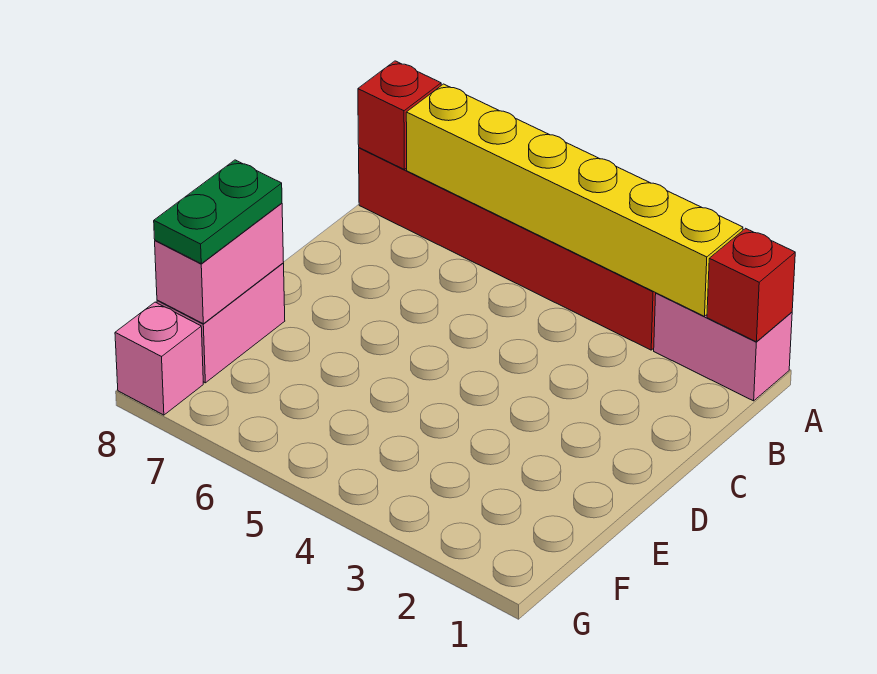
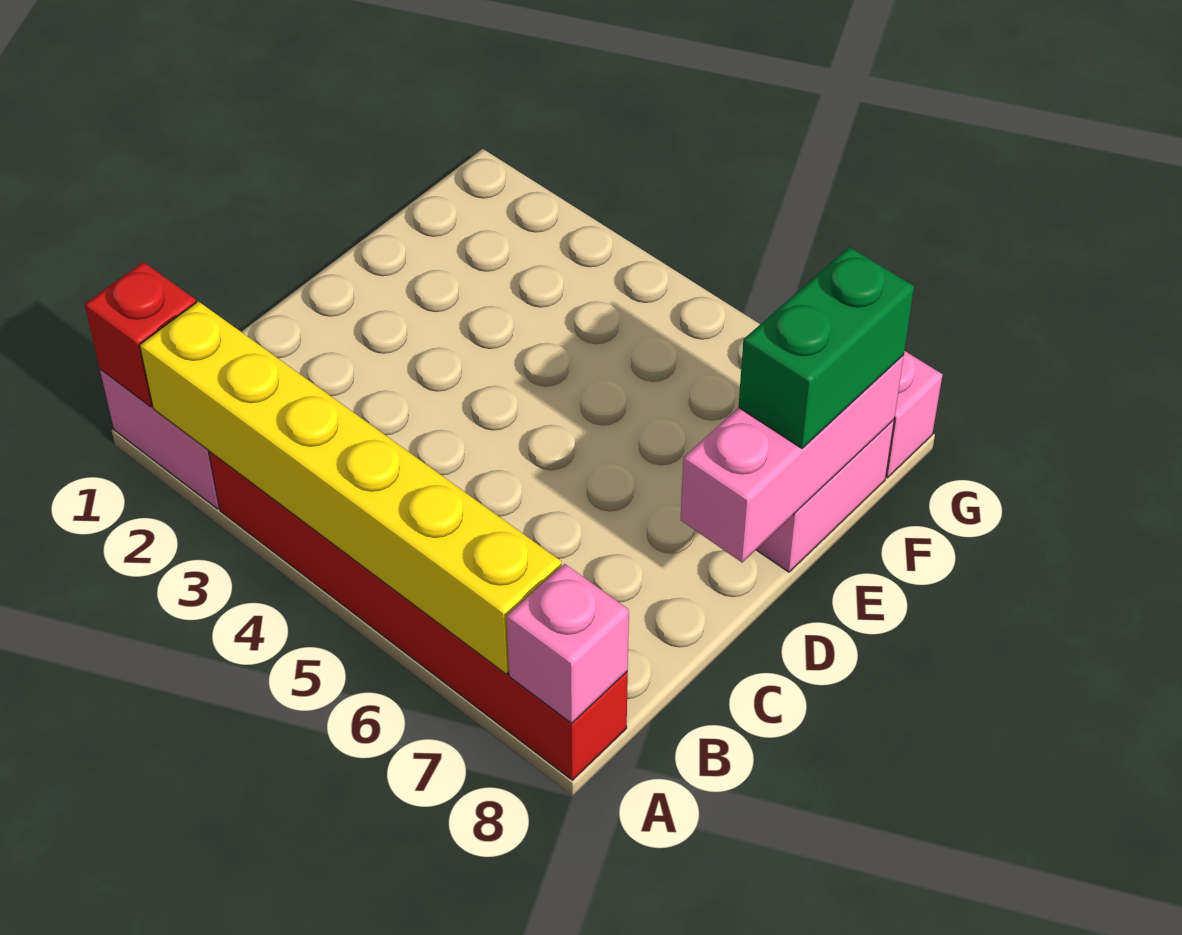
red 1x1 brick [358,61,441,169] -> pink 1x1 brick [507,564,629,723]
pink 1x2 brick [155,203,283,324] -> pink 1x3 brick [680,355,904,562]
green 1x2 plate [154,160,282,263] -> green 1x2 brick [739,247,914,448]

